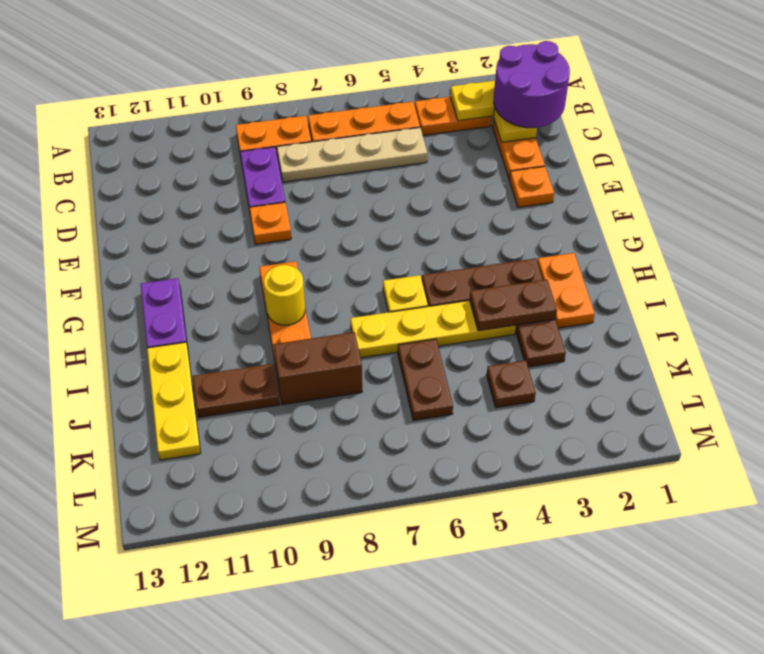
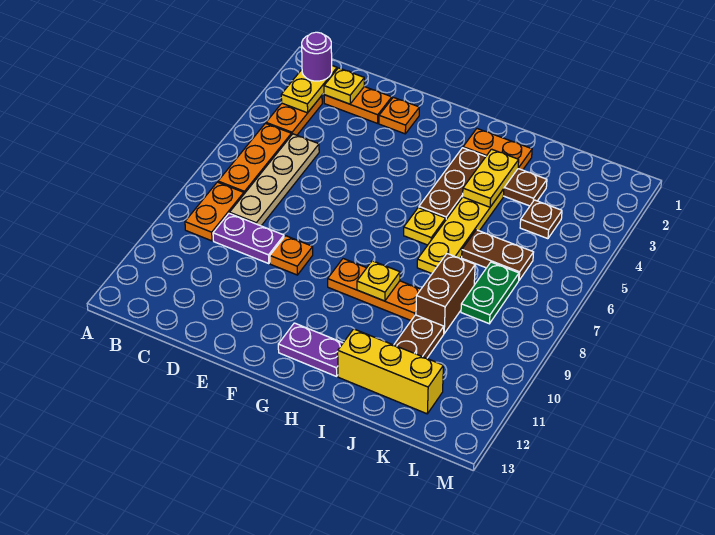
purple 2x2 round brick [494,41,570,128] -> purple 1x1 round brick [302,32,332,81]
yellow 1x1 round brick [264,265,305,325] -> yellow 1x1 plate [357,261,400,301]
brown 1x2 plate [470,280,557,331] -> yellow 1x2 plate [463,149,519,207]
yellow 1x3 plate [147,342,201,460] -> yellow 1x3 brick [338,329,443,414]
none -> green 1x2 plate [461,262,519,324]

